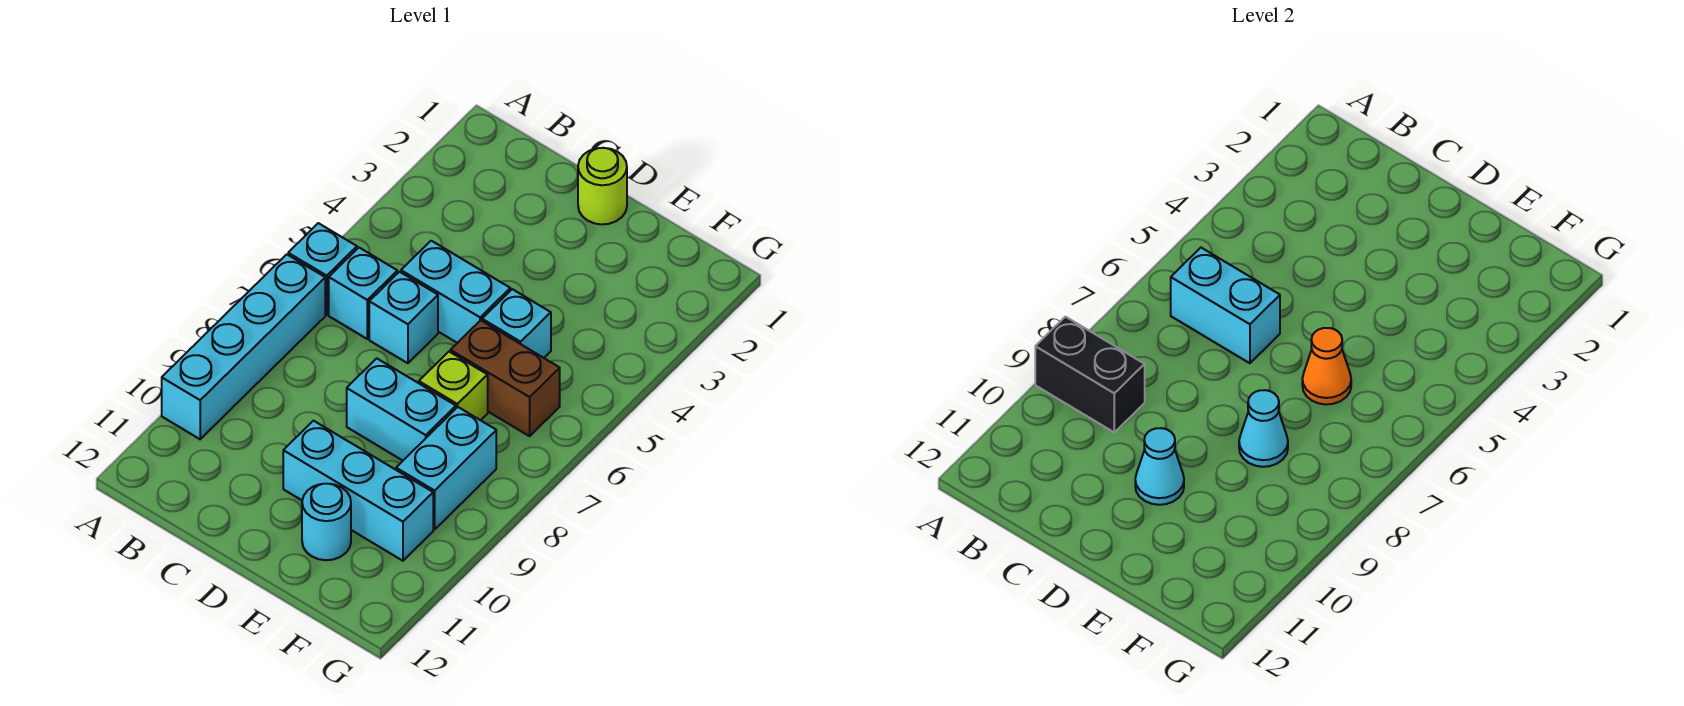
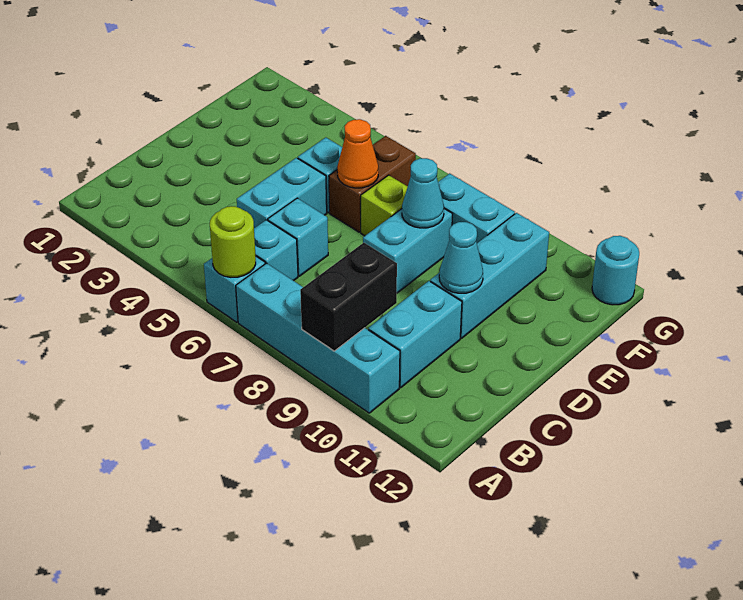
cyan 1x2 brick [1171,248,1280,363] -> cyan 1x2 brick moved to [368,281,462,388]
lime 1x1 round brick [578,148,627,224] -> lime 1x1 round brick moved to [210,206,256,277]
cyan 1x1 round brick [302,484,351,560] -> cyan 1x1 round brick moved to [592,236,639,305]

